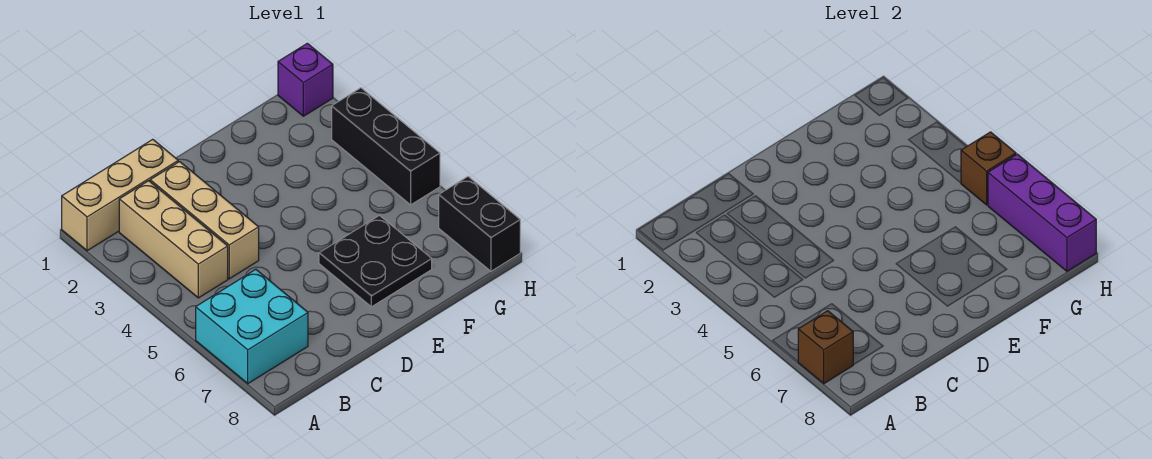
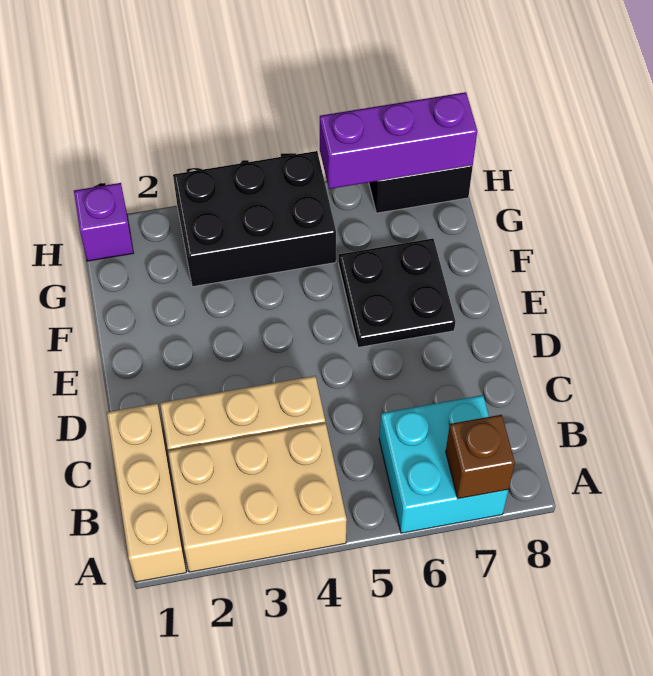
tan 1x3 brick [119,181,228,298] -> tan 2x3 brick [168,423,347,572]
black 1x3 brick [332,88,440,205] -> black 2x3 brick [173,151,336,287]
brown 1x1 brick [961,132,1016,205] -> none

